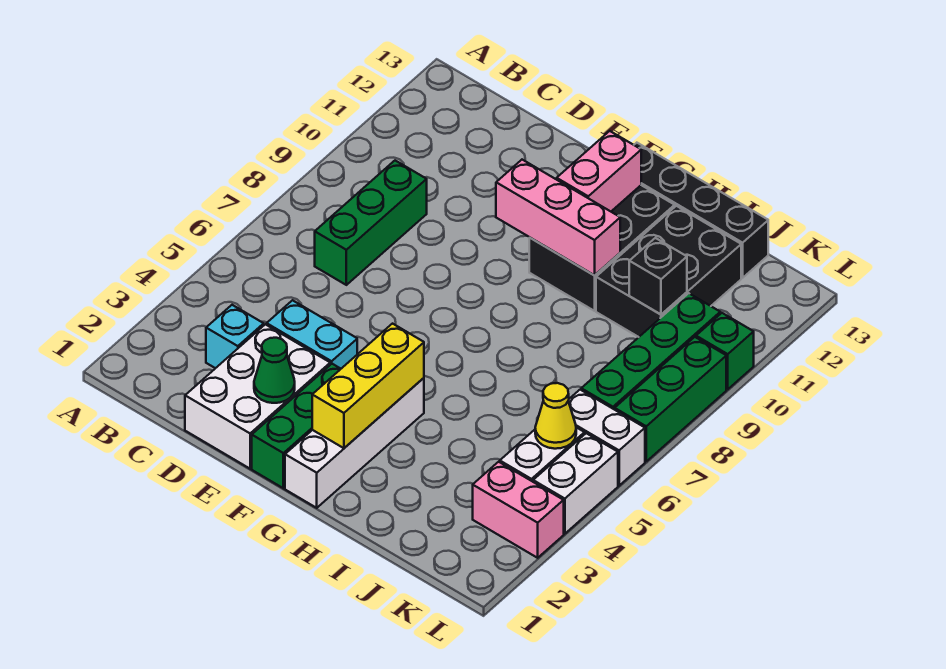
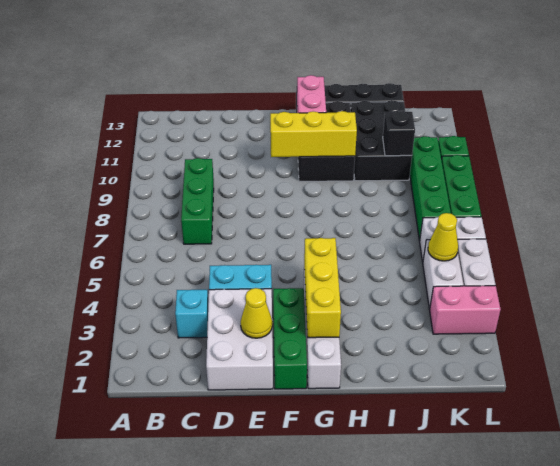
green 1x1 cone [254,338,295,403] -> yellow 1x1 cone [241,288,272,338]
pink 1x3 brick [496,160,620,275] -> yellow 1x3 brick [270,111,357,157]

